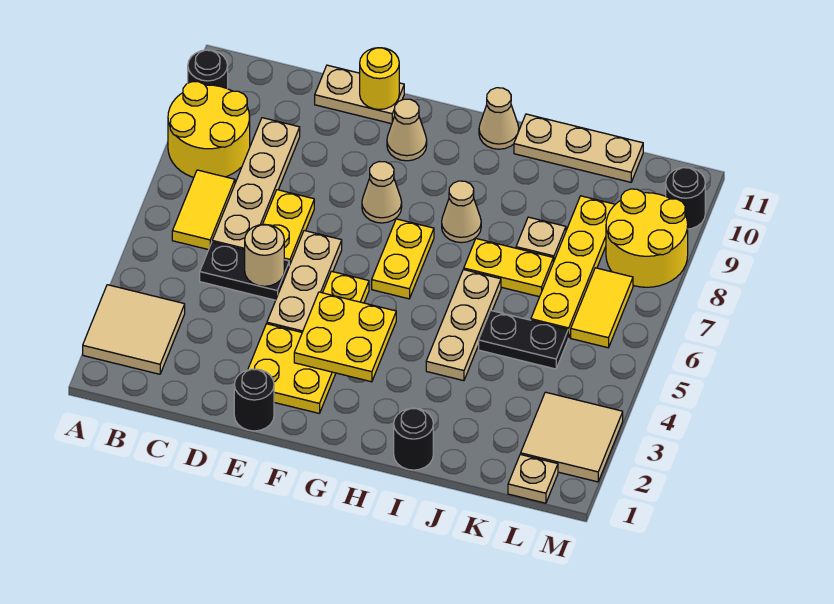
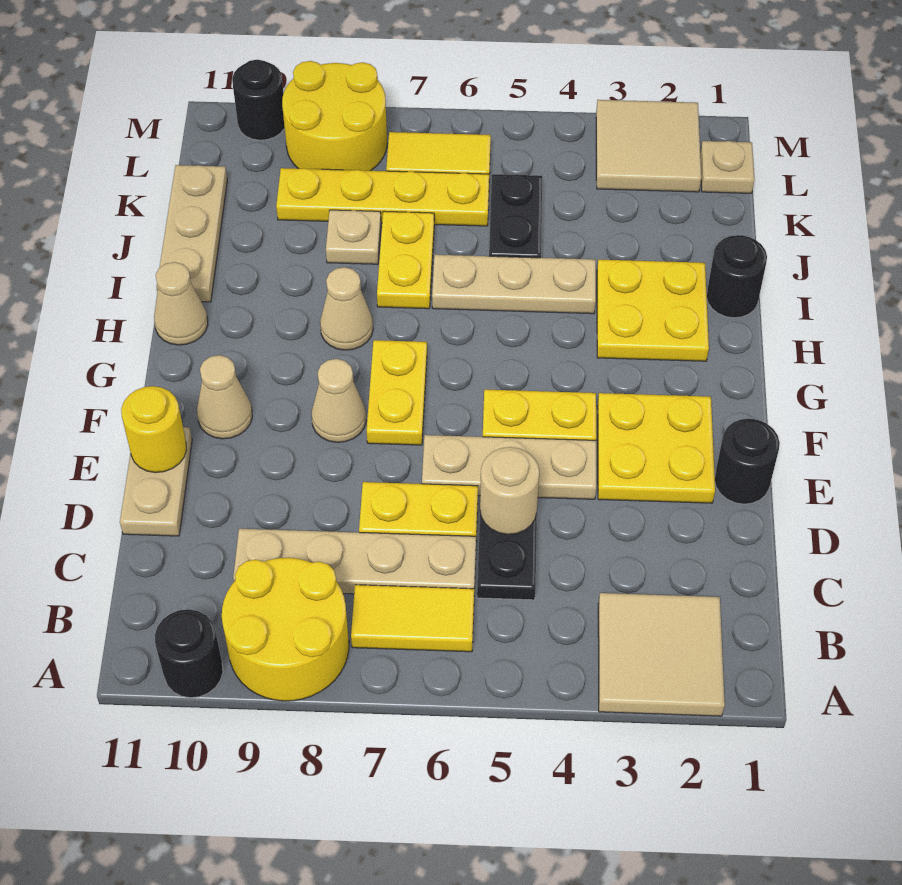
yellow 2x2 plate [294,292,396,382] -> yellow 2x2 plate moved to [597,260,709,361]
yellow 1x2 plate [372,219,434,299] -> yellow 1x2 plate turned to [367,340,427,445]

